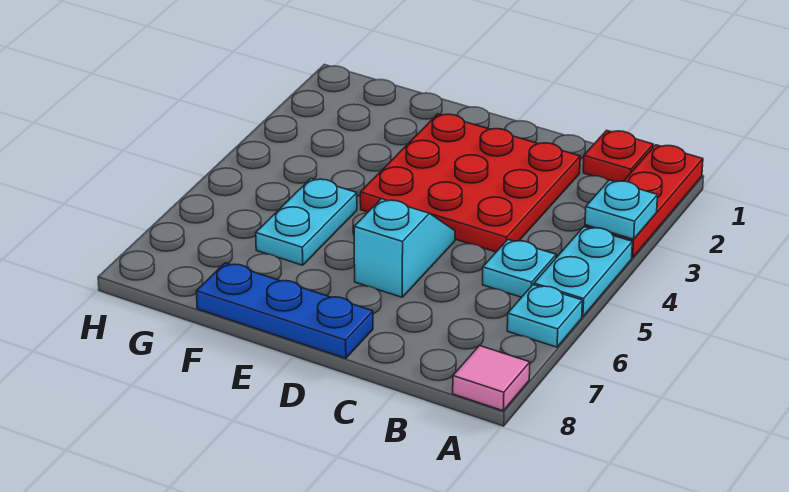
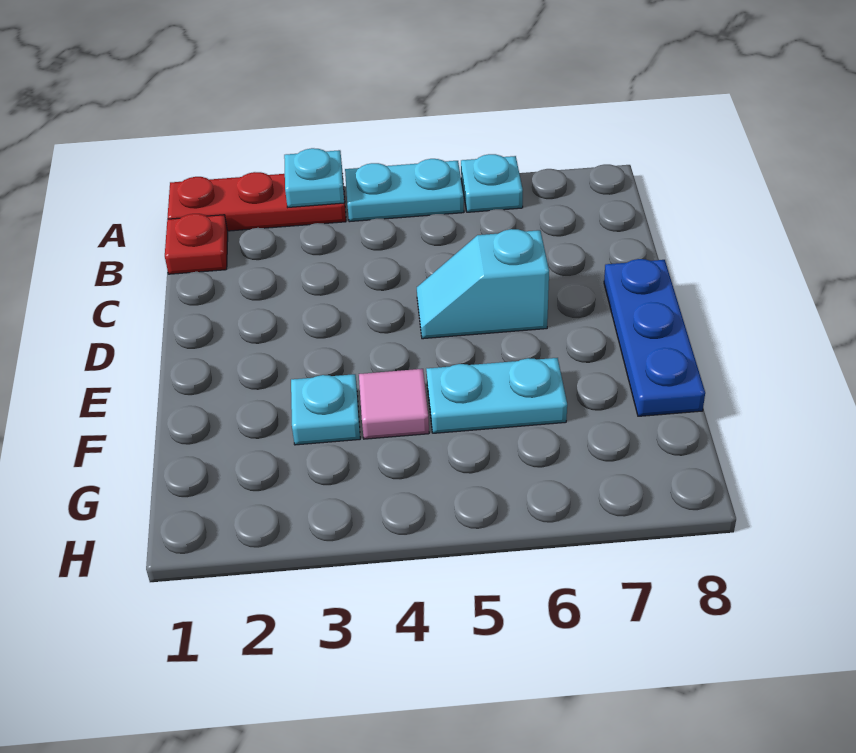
pink 1x1 tile [453,345,530,411] -> pink 1x1 tile moved to [359,369,429,439]
cyan 1x1 plate [483,240,556,297] -> cyan 1x1 plate moved to [291,374,360,445]
red 3x3 plate [360,114,580,252] -> none

